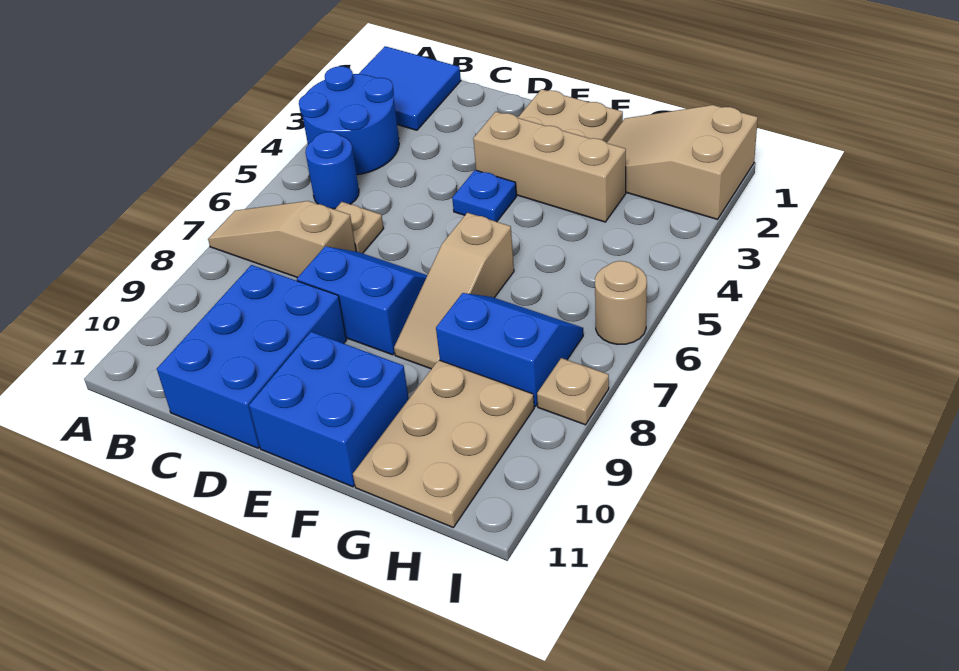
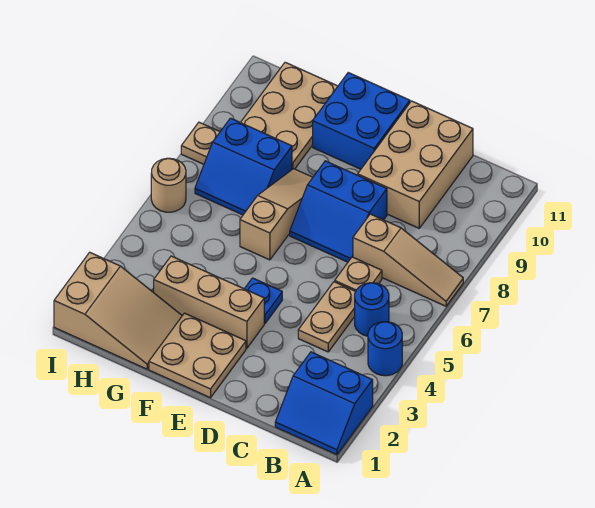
blue 2x2 tile [359,46,461,130] -> blue 2x2 slope [275,352,373,455]
blue 2x2 round brick [299,66,399,175] -> blue 1x1 round brick [368,322,402,376]
none -> tan 1x2 plate [298,282,356,352]
blue 2x3 brick [157,265,346,448] -> tan 2x3 brick [358,101,473,228]

